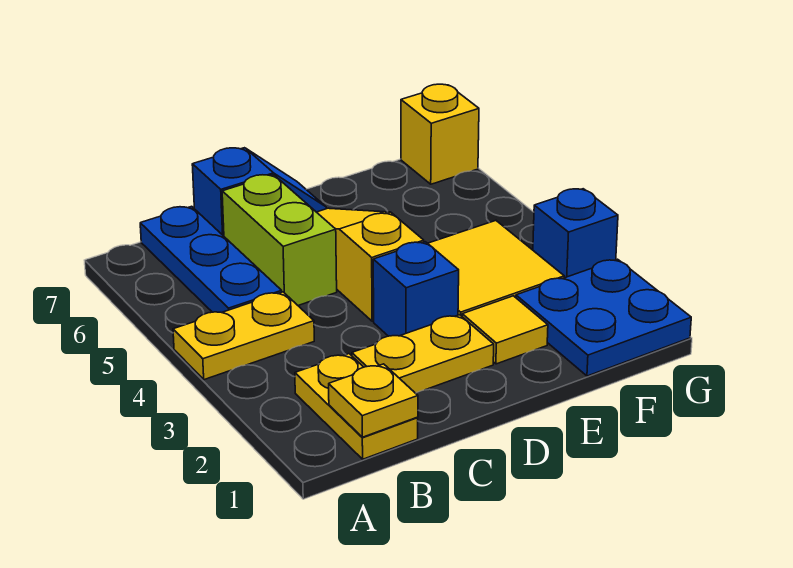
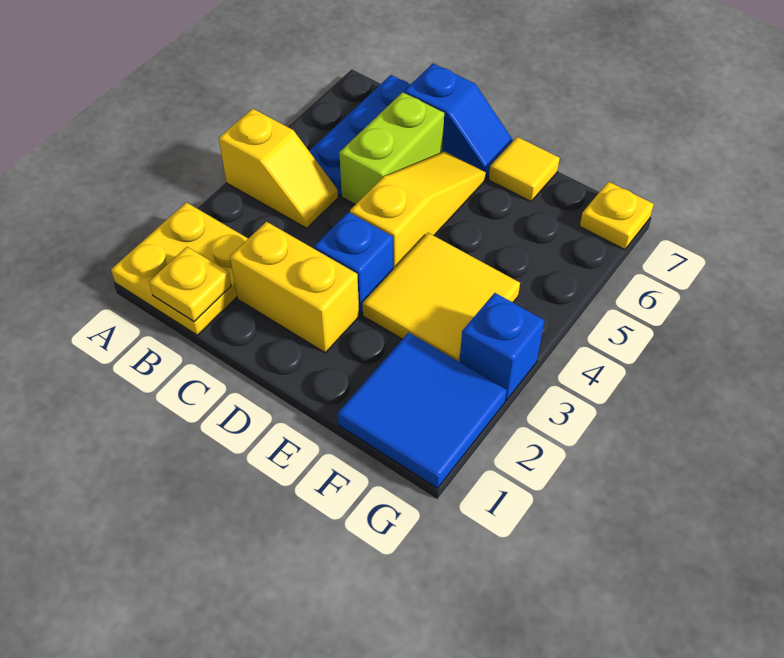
yellow 1x2 plate [173,292,314,380] -> yellow 1x2 slope [219,109,338,228]
yellow 1x2 plate [295,354,418,459] -> yellow 2x2 plate [111,202,248,335]
yellow 1x2 plate [352,315,494,393] -> yellow 1x2 brick [230,222,359,353]
yellow 1x1 tile [462,296,548,364] -> yellow 1x1 tile moved to [489,137,560,201]
blue 2x2 plate [516,259,691,376] -> blue 2x2 tile [338,332,507,488]
yellow 1x1 brick [401,84,479,184] -> yellow 1x1 plate [580,182,654,250]

